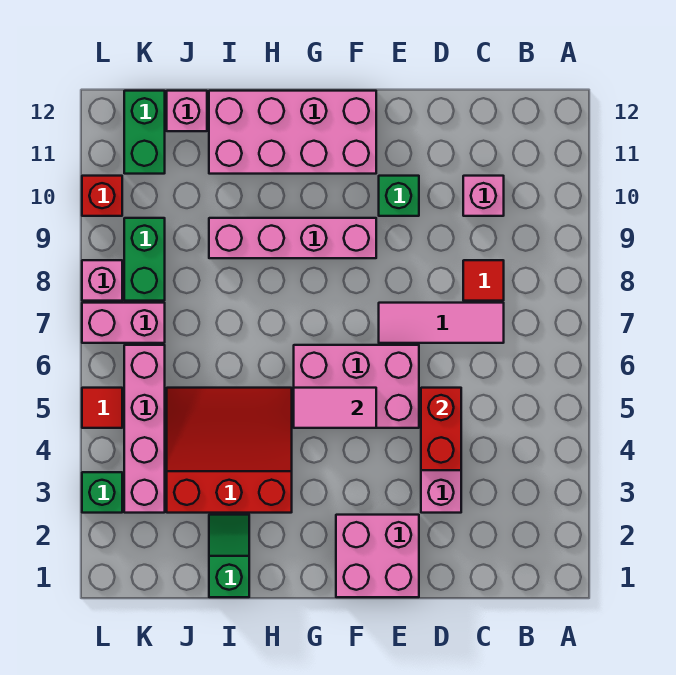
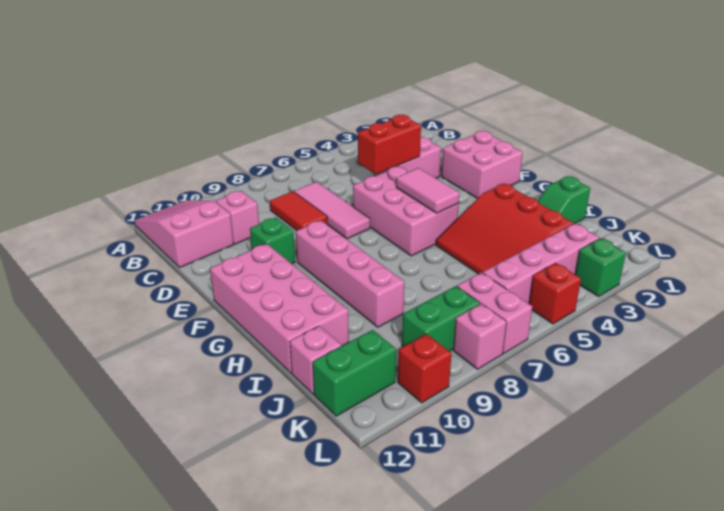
none -> pink 2x3 slope [134,200,234,267]
red 1x1 tile [463,260,504,301] -> red 1x2 tile [270,191,327,230]
red 1x1 tile [82,388,122,428] -> red 1x1 brick [529,263,581,324]

